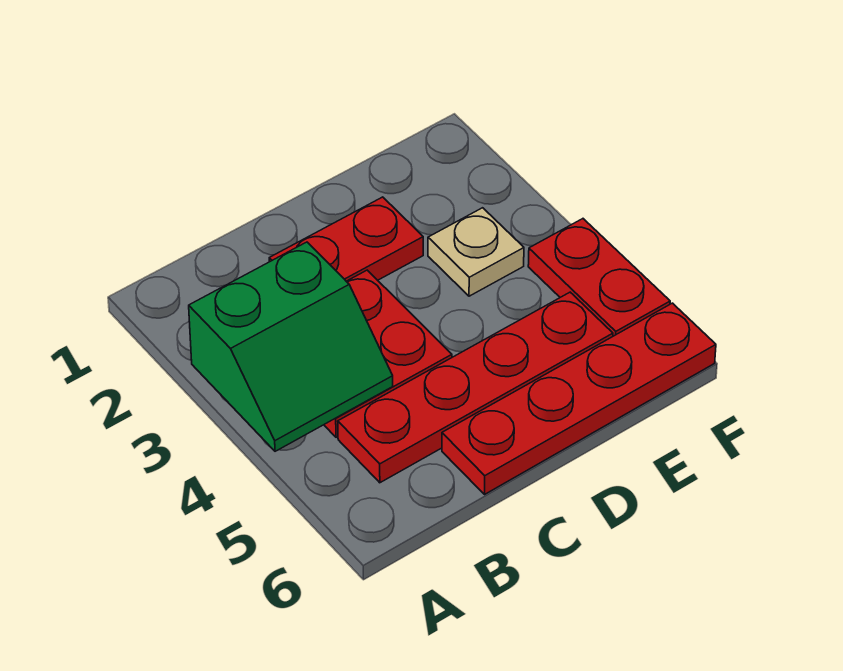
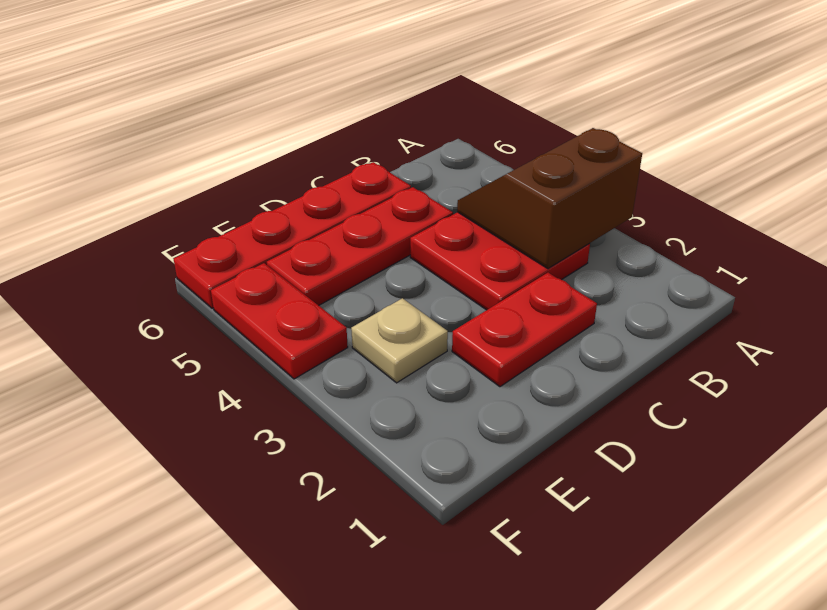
green 2x2 slope [189,242,393,451] -> brown 2x2 slope [457,128,642,269]
red 1x4 plate [338,292,613,483] -> red 1x3 plate [267,187,453,305]

